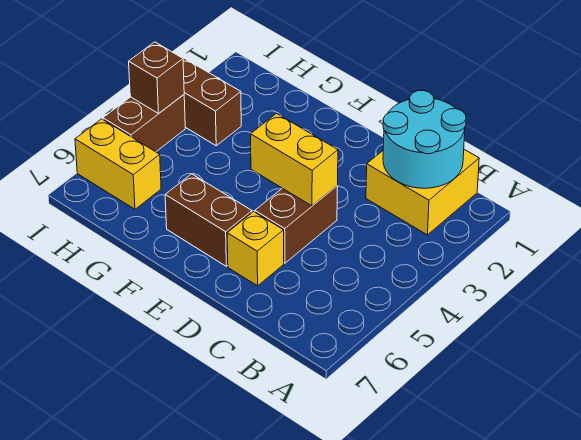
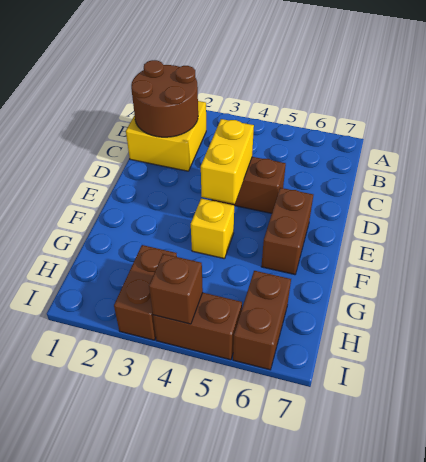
cyan 2x2 round brick [383,90,466,188] -> brown 2x2 round brick [131,60,198,137]
yellow 1x1 brick [227,212,284,286] -> yellow 1x1 brick moved to [191,199,234,259]
yellow 1x2 brick [75,119,161,209] -> brown 1x2 brick [233,271,291,370]

